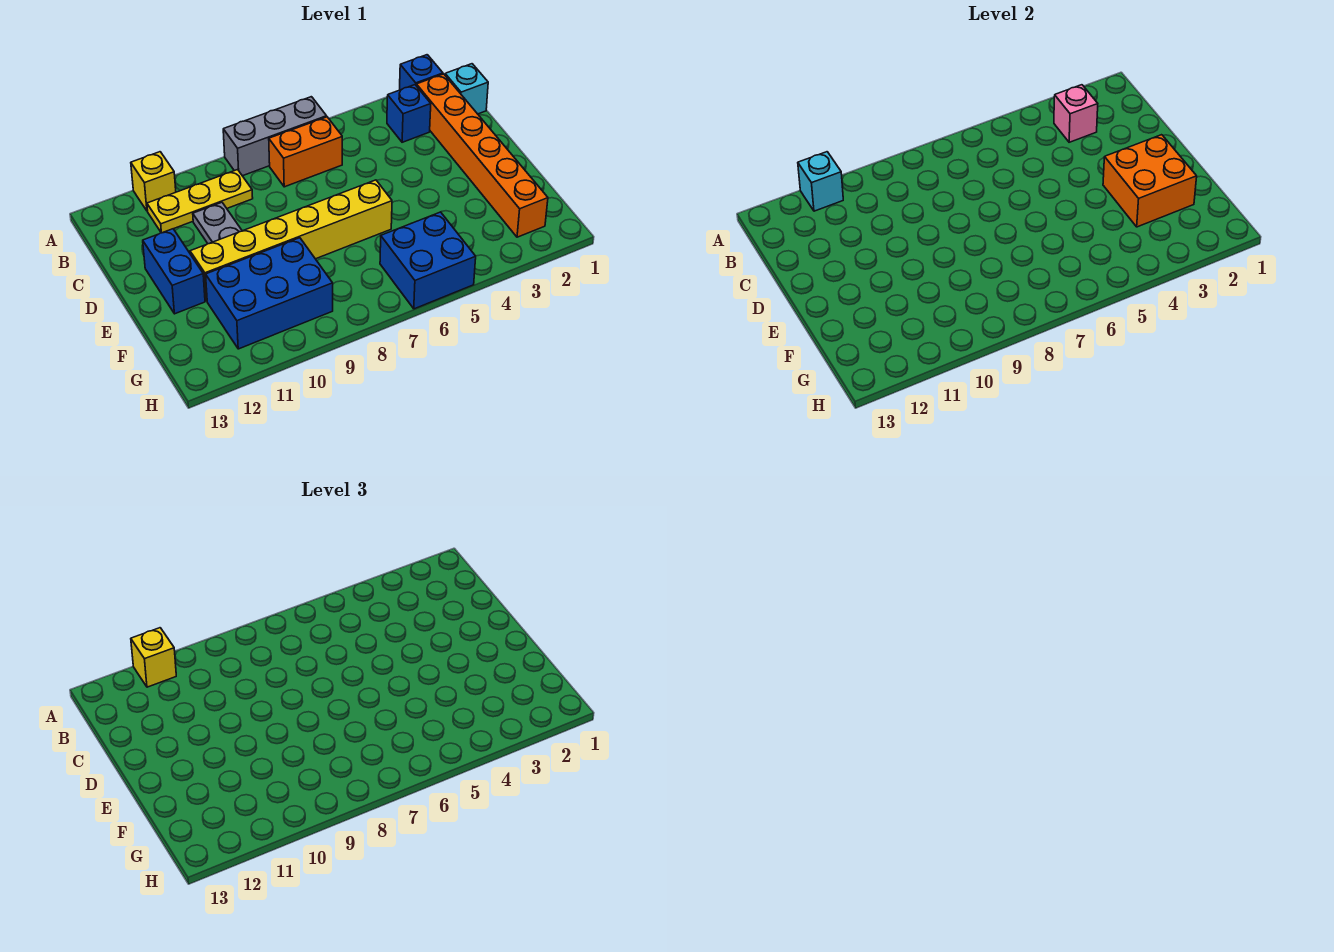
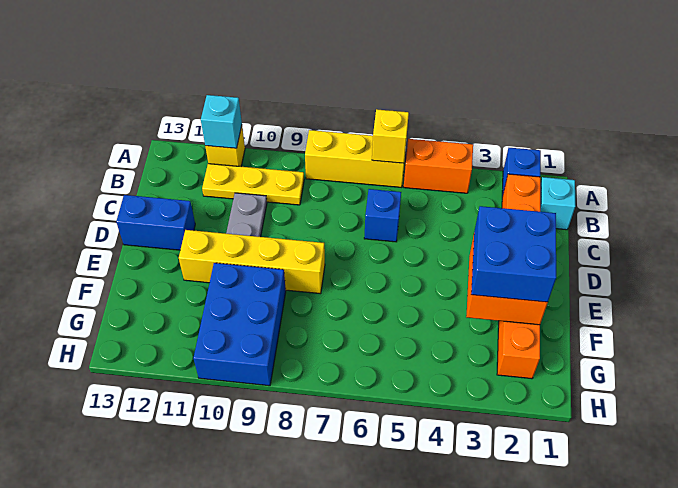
grey 1x3 brick [223,97,327,176] -> yellow 1x3 brick [305,130,406,187]
yellow 1x1 brick [131,628,176,687] -> yellow 1x1 brick moved to [372,109,409,163]
blue 1x1 brick [387,85,431,142] -> blue 1x1 brick moved to [364,189,401,242]
pink 1x1 brick [1054,85,1098,142] -> none
orange 1x2 brick [269,117,342,187] -> orange 1x2 brick moved to [404,139,473,193]
blue 1x2 brick [143,229,205,314] -> blue 1x2 brick turned to [116,195,195,250]
yellow 1x6 brick [190,180,392,301] -> yellow 1x4 brick [178,230,325,294]
blue 2x3 brick [206,238,333,349] -> blue 2x3 brick turned to [194,263,286,386]
blue 2x2 brick [380,212,476,309] -> blue 2x2 brick moved to [471,206,556,302]

